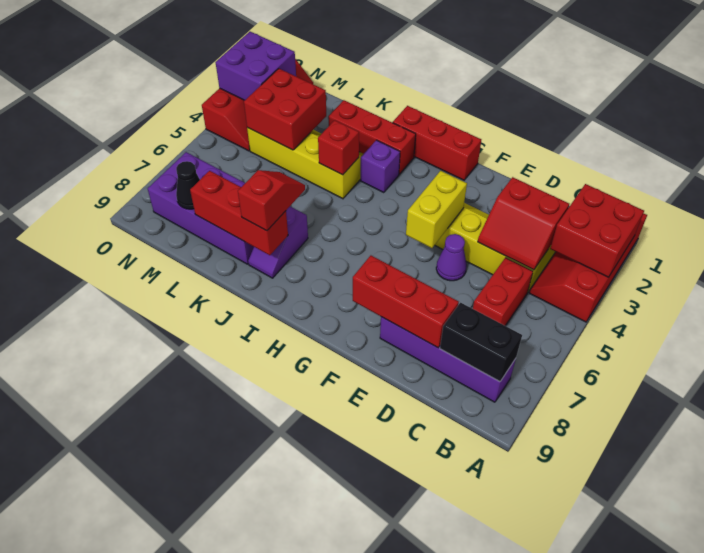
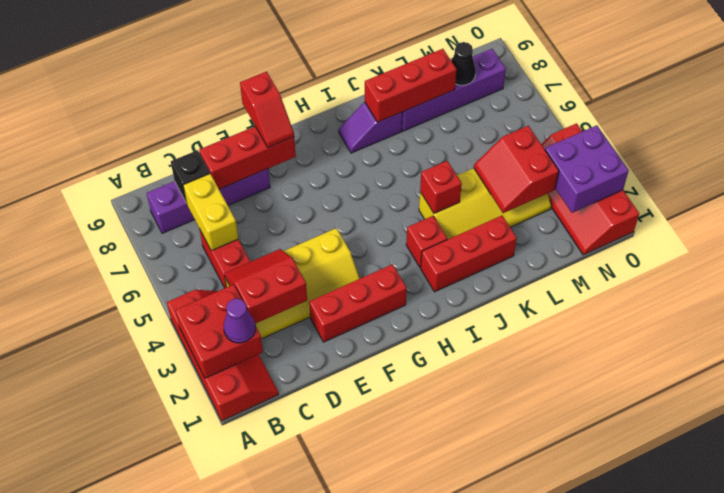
black 1x2 brick [440,303,522,382] -> black 1x1 brick [171,150,210,202]
purple 1x1 cone [436,234,467,281] -> purple 1x1 cone moved to [224,299,255,343]
yellow 1x2 brick [406,171,467,248] -> yellow 1x2 brick moved to [183,174,238,251]
red 1x3 brick [393,106,481,180] -> red 1x3 brick moved to [309,264,407,342]
purple 1x1 brick [361,140,400,193] -> red 1x1 brick [406,216,447,268]
purple 1x2 slope [248,207,308,278] -> purple 1x2 slope turned to [339,102,403,153]
red 1x2 slope [238,170,305,231] -> red 1x2 slope moved to [240,72,294,148]
purple 2x4 brick [148,152,254,264] -> purple 1x4 brick [402,49,506,131]
red 2x2 brick [244,69,326,150] -> red 2x2 slope [474,126,559,213]

